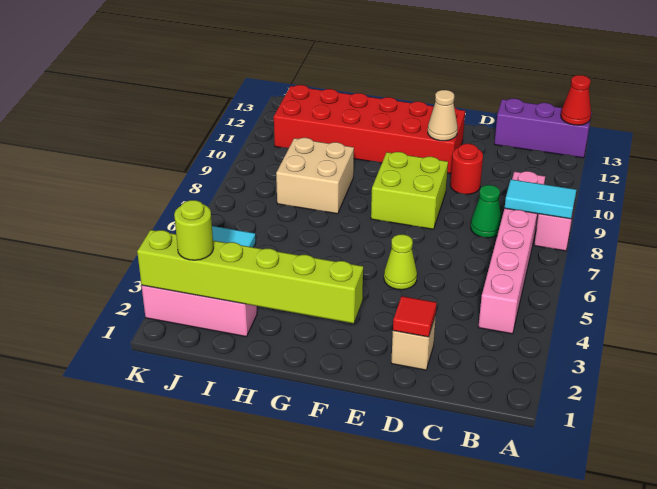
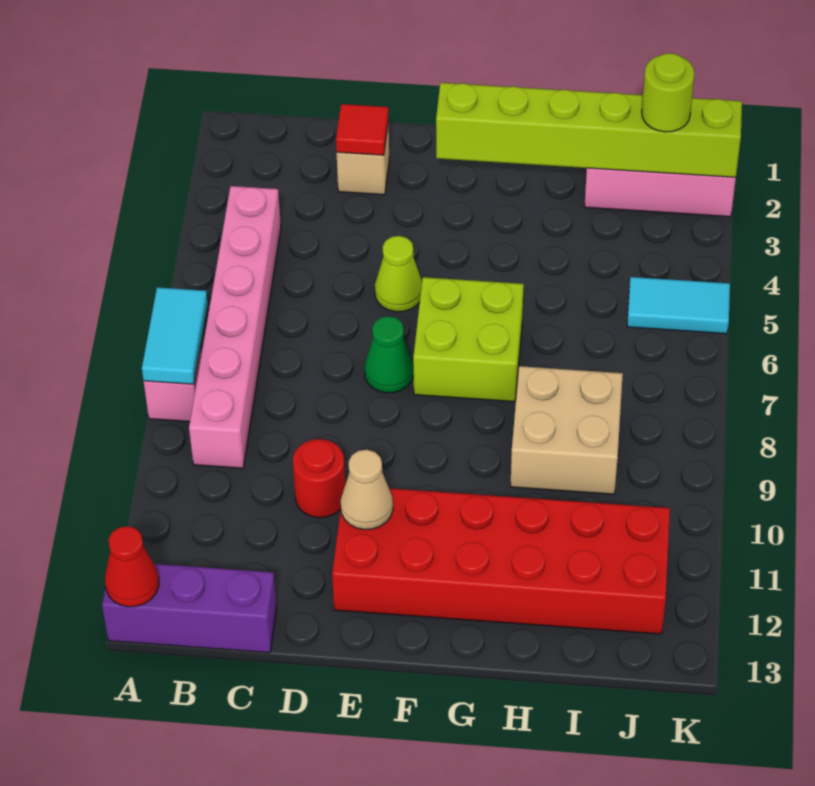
cyan 1x2 tile [505,179,576,219] -> cyan 1x2 tile turned to [142,287,208,384]
green 1x1 cone [471,185,502,238] -> green 1x1 cone moved to [364,316,414,393]
lime 2x2 brick [371,152,448,229] -> lime 2x2 brick moved to [413,277,524,402]

